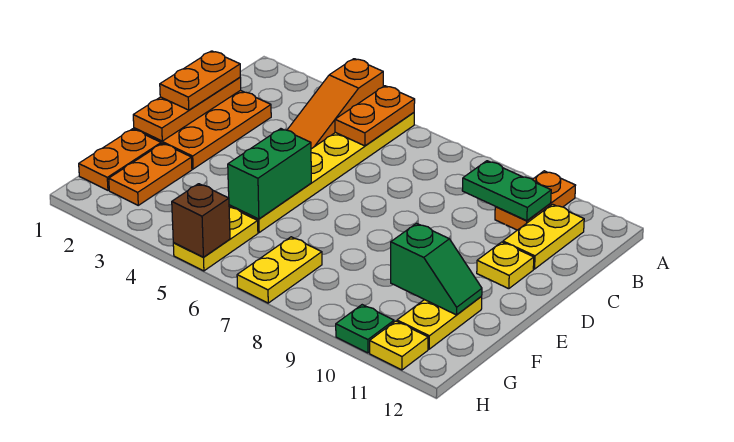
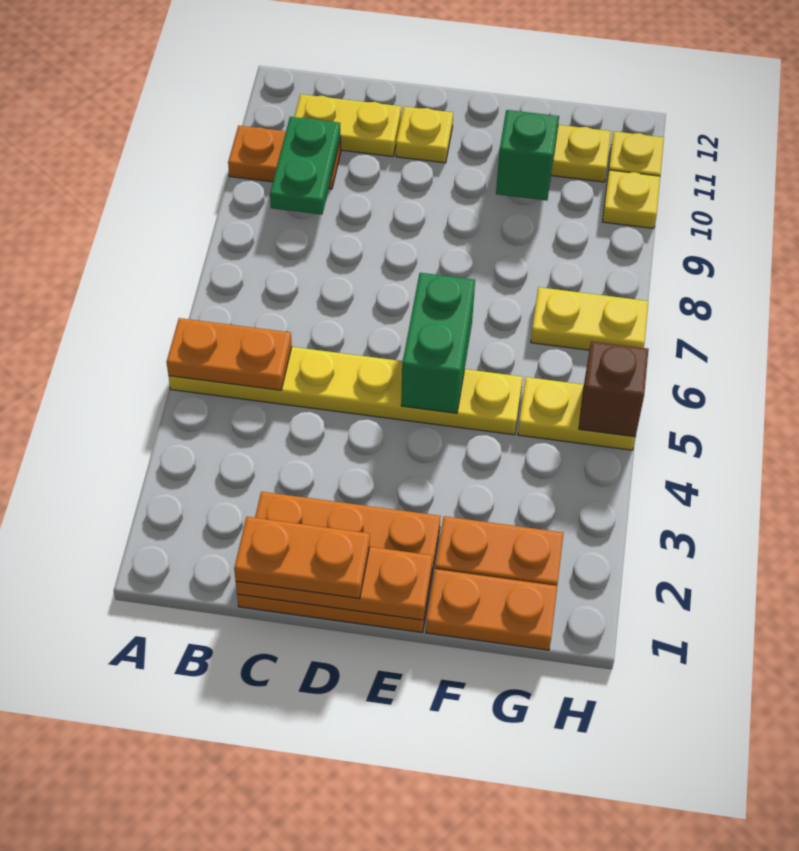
orange 1x3 slope [287,59,383,149] -> none
green 1x2 brick [228,129,311,219] -> green 1x2 brick turned to [401,273,475,413]
green 1x1 plate [336,305,394,353] -> yellow 1x1 plate [602,170,660,228]

